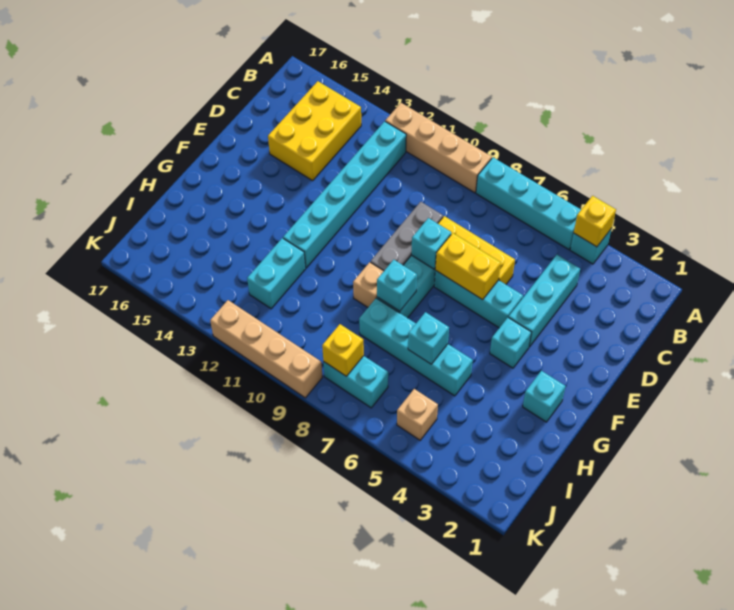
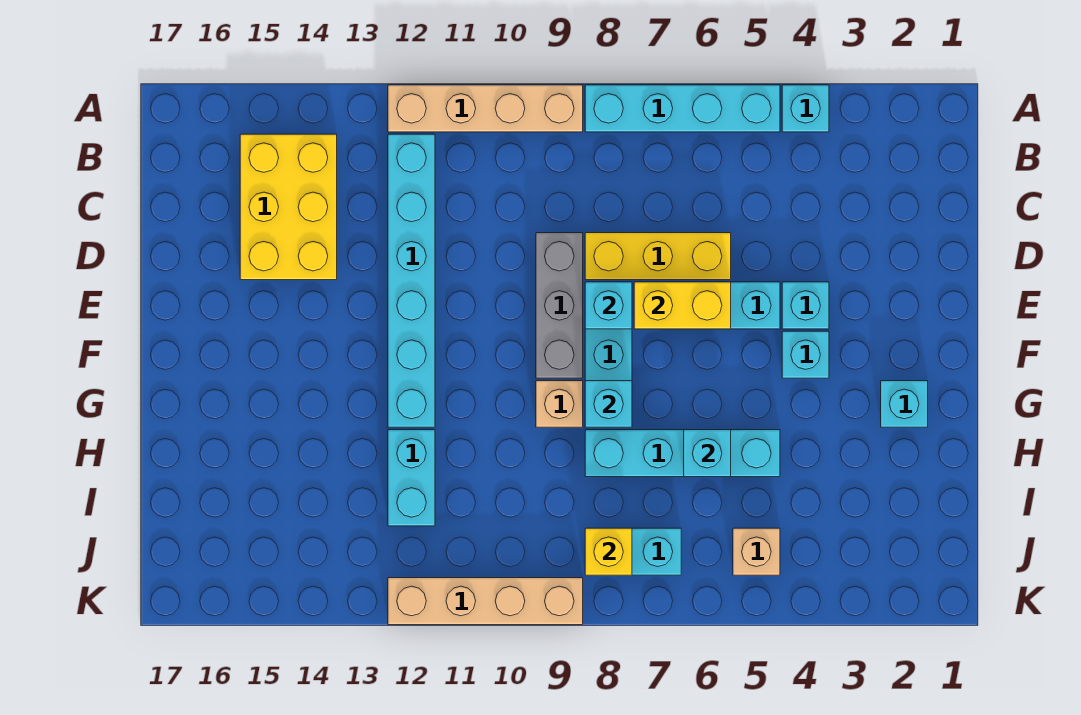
yellow 1x1 brick [574,196,616,247] -> none
cyan 1x3 brick [508,255,580,347] -> cyan 1x1 brick [782,282,829,329]

